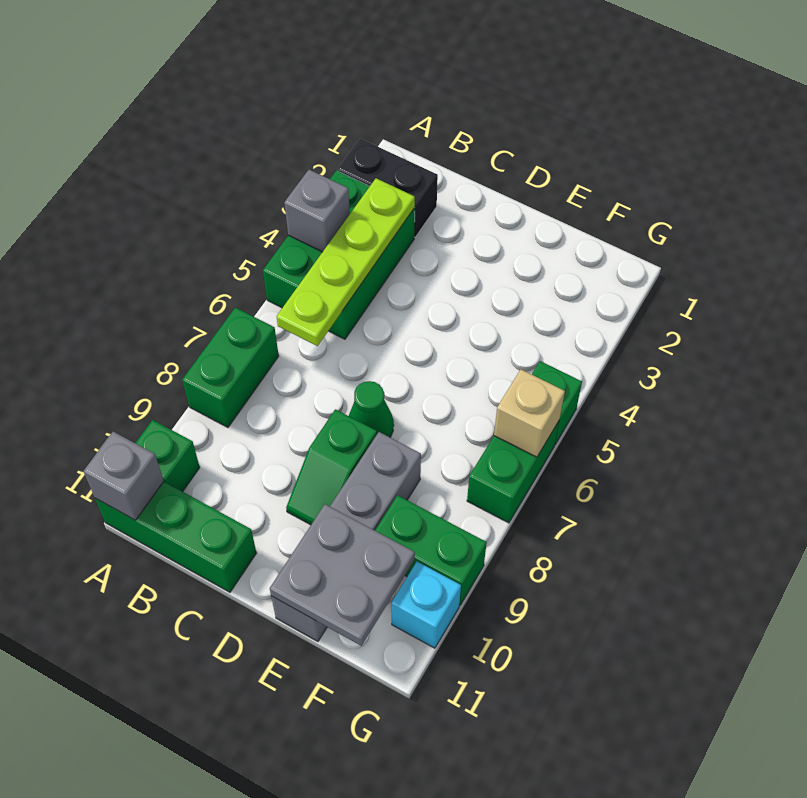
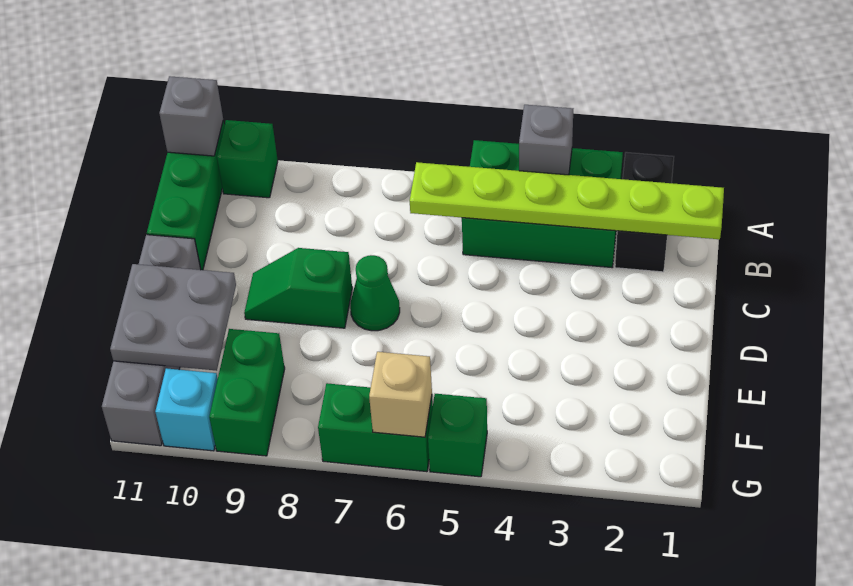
green 1x2 brick [182,307,279,427] -> none
lime 1x4 plate [276,178,415,346] -> lime 1x6 plate [410,162,724,239]
grey 1x4 brick [271,432,421,641] -> grey 1x4 brick turned to [102,235,201,446]

